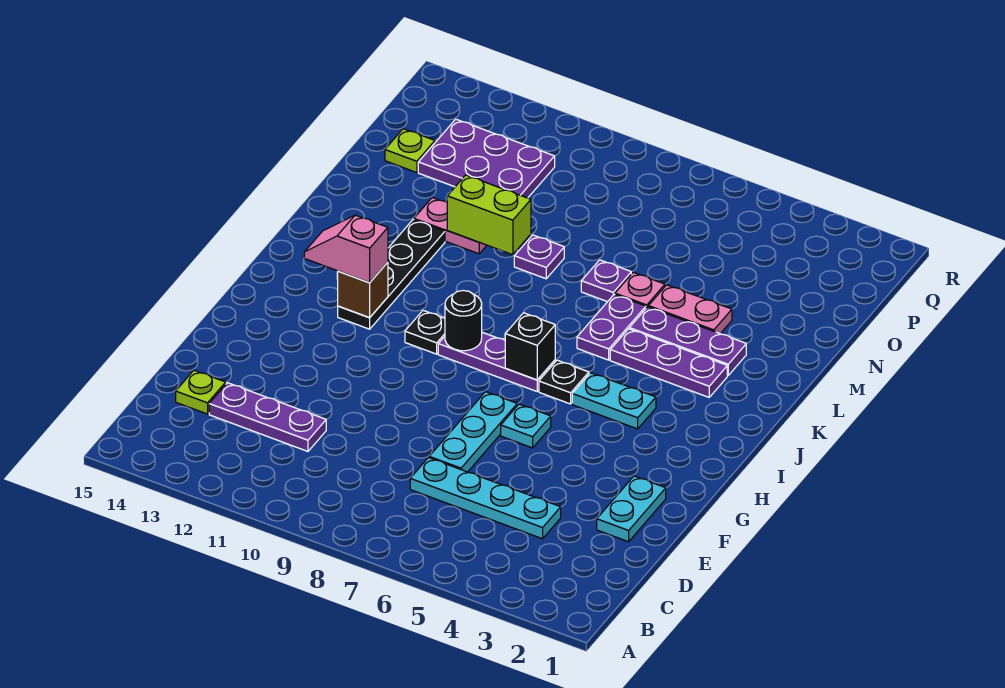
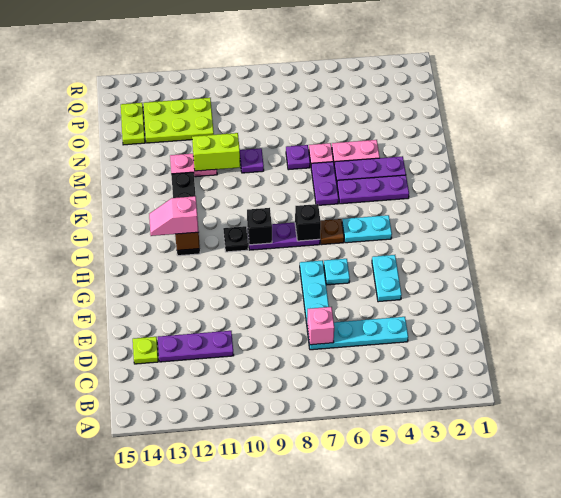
none -> pink 1x1 brick [307,307,334,345]
cyan 1x2 plate [597,476,666,542] -> cyan 1x2 plate moved to [372,255,402,302]
black 1x1 plate [539,360,589,404] -> brown 1x1 plate [320,219,344,245]
black 1x1 round brick [445,290,482,351] -> black 1x1 brick [247,208,272,245]
purple 2x3 plate [418,119,555,198] -> lime 2x3 plate [143,98,214,143]
lime 1x1 plate [385,129,435,173] -> lime 1x2 plate [121,103,145,145]

